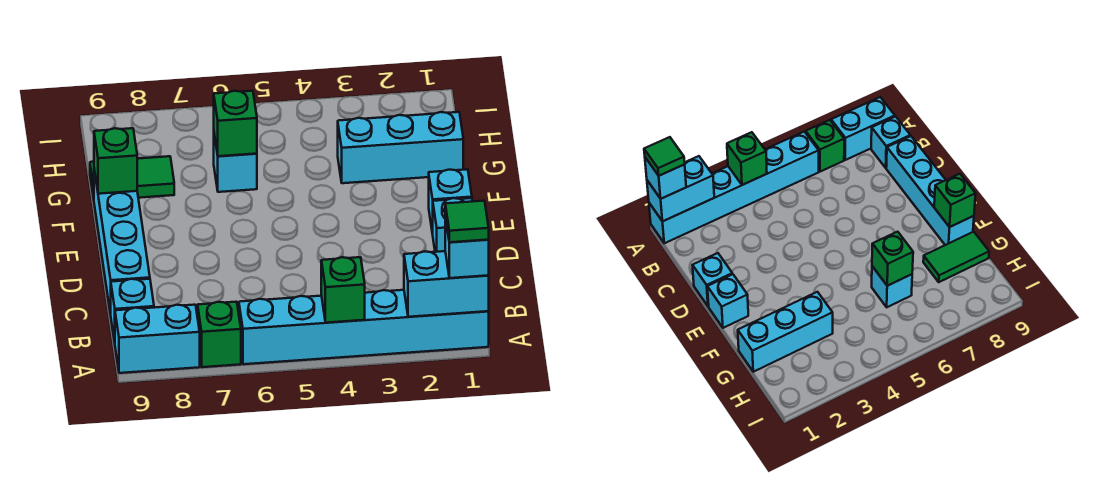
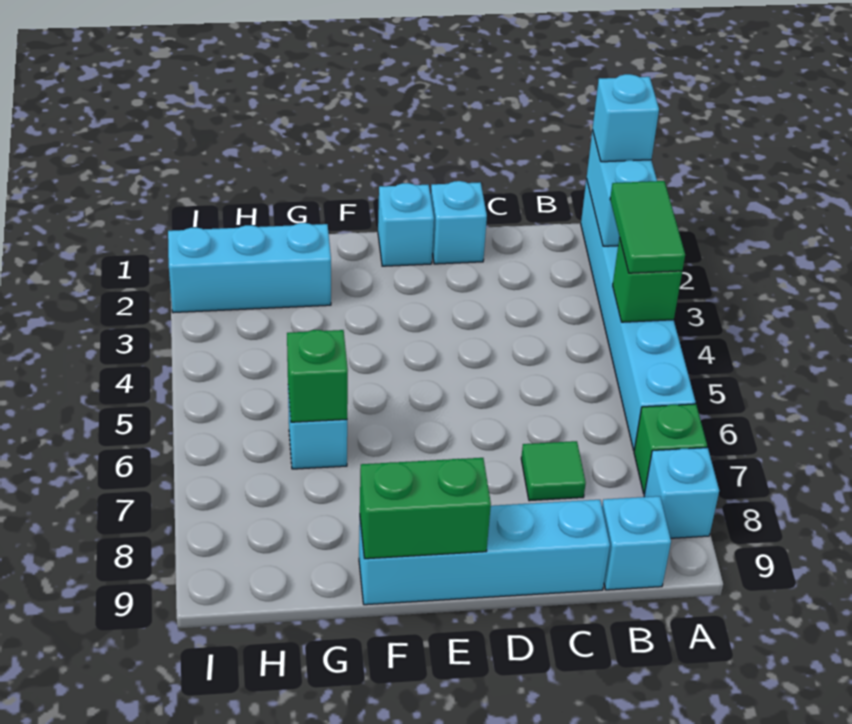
green 1x1 tile [445,201,489,242] -> green 1x1 tile moved to [521,441,586,501]
cyan 1x2 brick [115,305,200,373] -> cyan 1x1 brick [644,448,719,538]
green 1x1 brick [94,128,137,194] -> green 1x2 brick [360,458,491,559]
cyan 1x3 brick [338,112,463,183] -> cyan 1x3 brick turned to [168,223,331,313]
green 1x2 tile [90,156,174,199] -> green 1x2 tile moved to [610,181,685,273]

